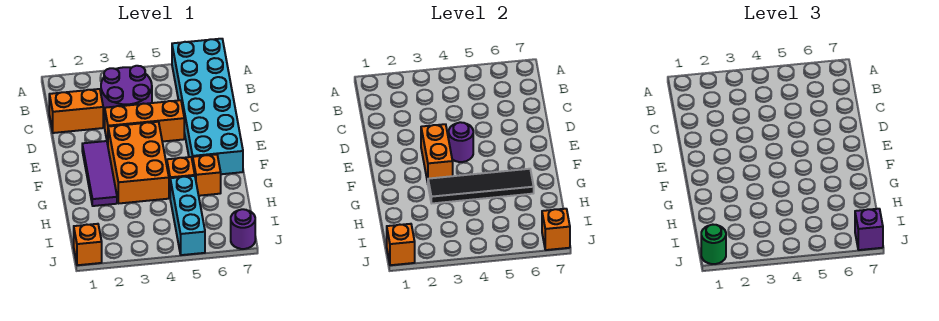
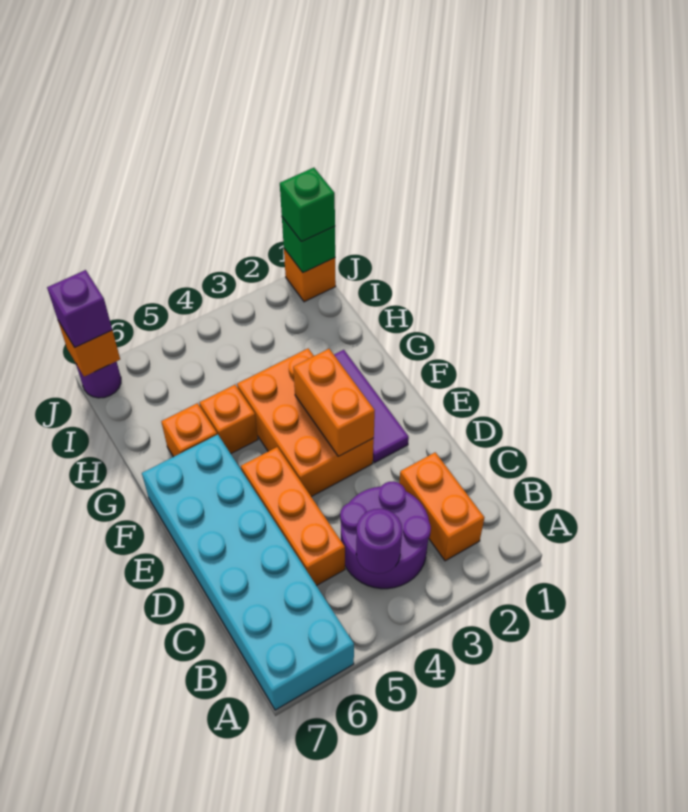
orange 1x2 brick [49,89,103,133] -> orange 1x2 brick turned to [399,452,484,561]
orange 1x3 brick [105,100,184,144] -> orange 1x3 brick turned to [241,447,345,586]
purple 1x1 round brick [449,122,473,162] -> purple 1x1 round brick moved to [356,509,402,574]
black 1x4 tile [428,169,534,203] -> none
cyan 1x3 brick [170,176,205,255] -> none
orange 1x1 brick [387,224,415,265] -> green 1x1 brick [282,217,335,273]
green 1x1 round brick [701,225,726,264] -> green 1x1 brick [280,168,335,242]

